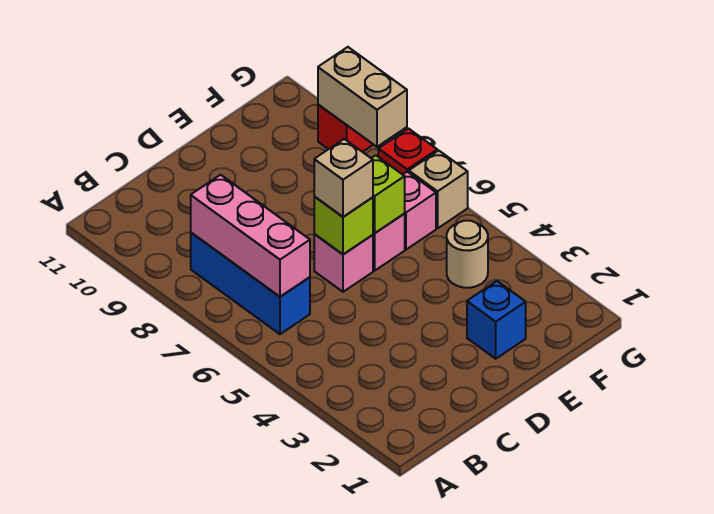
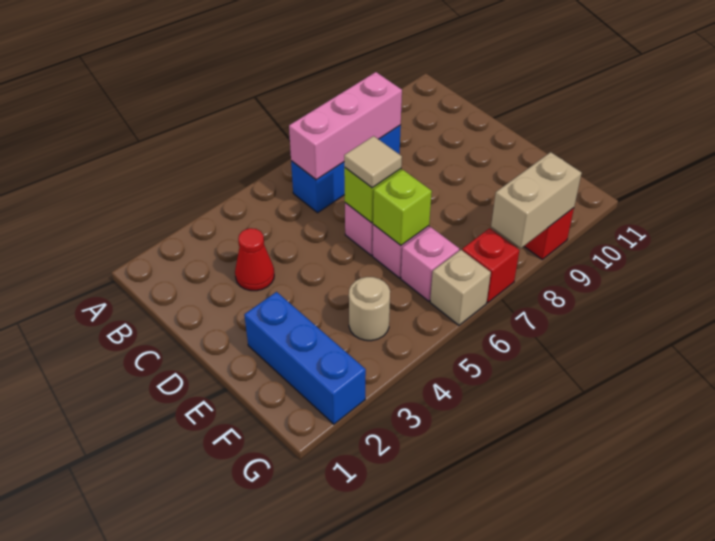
none -> red 1x1 cone [235,228,274,291]
tan 1x1 brick [314,139,373,217] -> tan 1x1 tile [344,136,402,188]
blue 1x1 brick [467,281,526,359] -> blue 1x3 brick [244,292,366,424]

